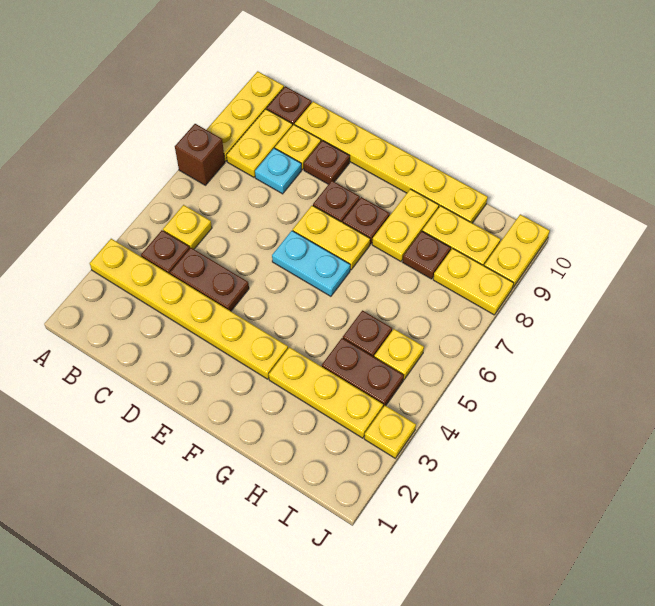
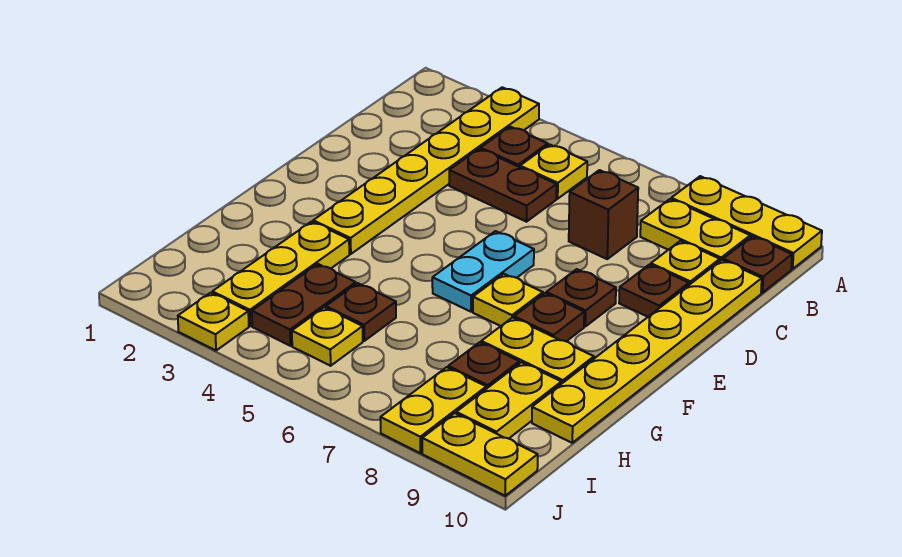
brown 1x1 brick [175,124,225,185] -> brown 1x1 brick moved to [569,170,638,259]
brown 1x2 plate [170,248,249,311] -> brown 1x2 plate turned to [449,149,556,222]
cyan 1x1 plate [255,148,302,194] -> none
yellow 1x2 plate [293,206,370,270] -> yellow 1x1 plate [473,274,543,326]

